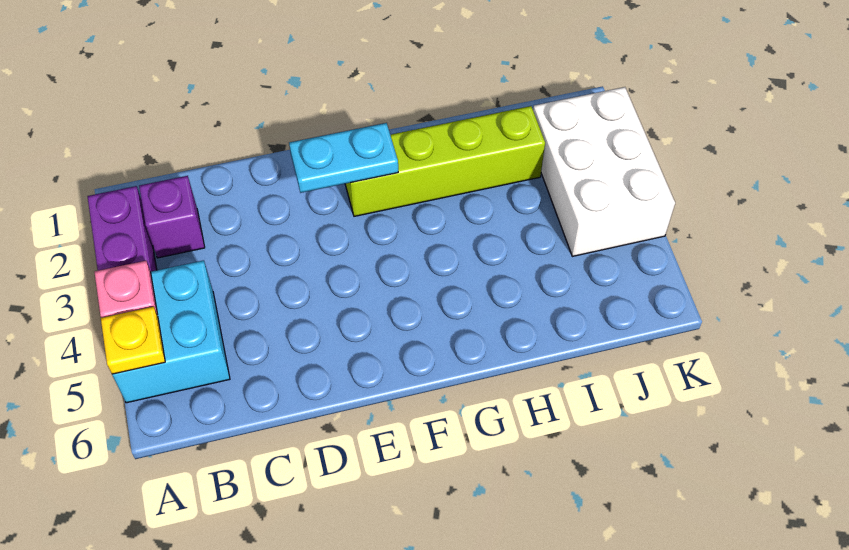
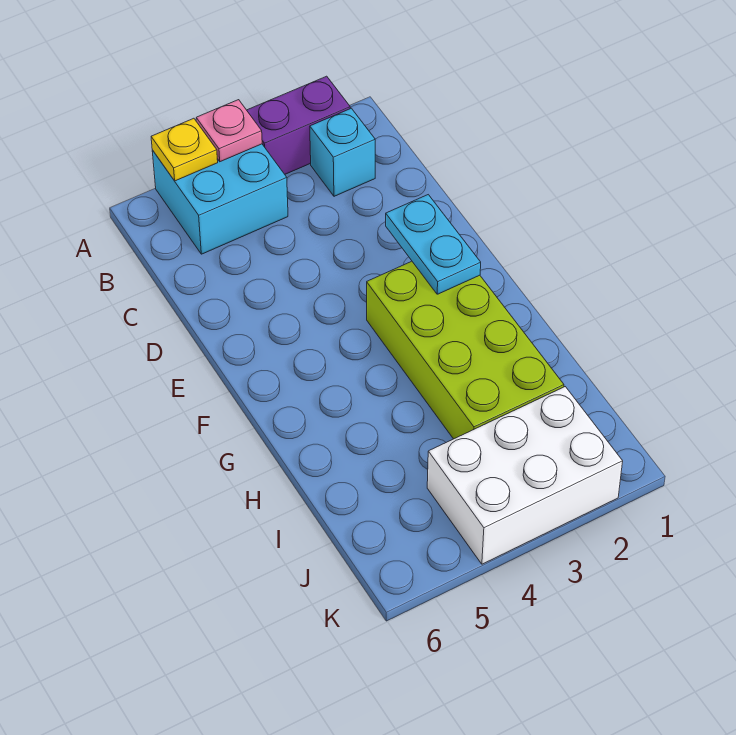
purple 1x1 brick [139,176,205,258] -> cyan 1x1 brick [310,108,375,196]
lime 1x4 brick [345,106,545,216] -> lime 2x4 brick [367,261,564,439]

